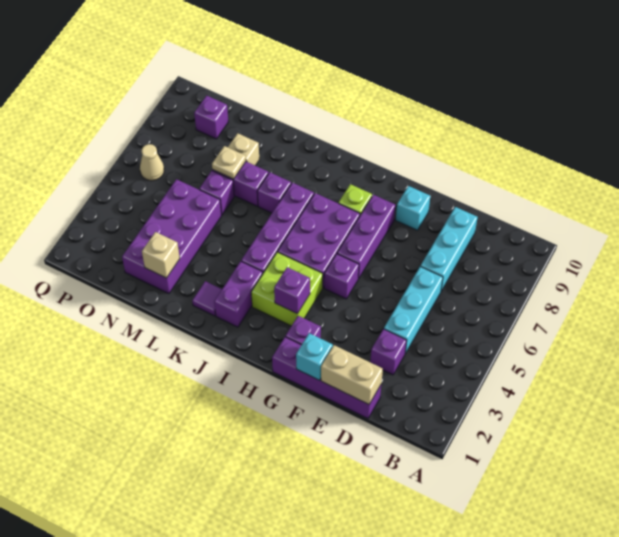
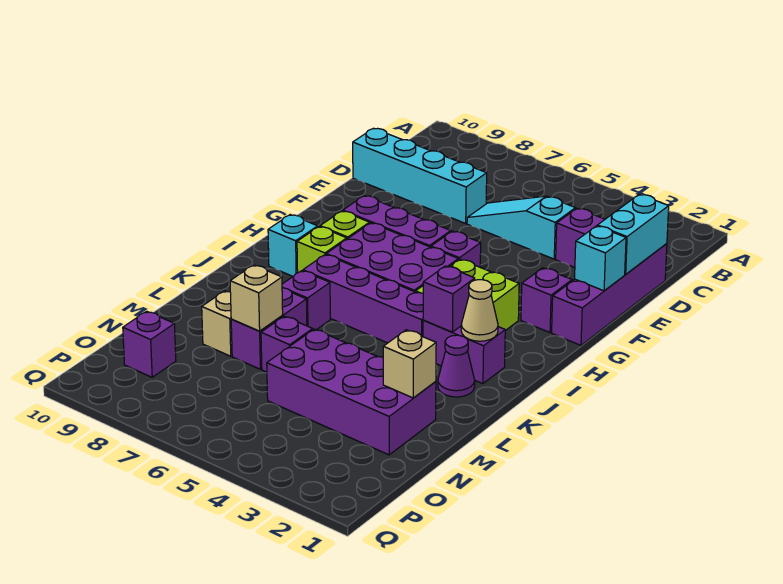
tan 1x2 brick [321,345,383,404] -> cyan 1x2 brick [597,194,669,274]
cyan 1x3 brick [384,266,443,354] -> cyan 1x3 slope [467,196,575,259]
cyan 1x3 brick [421,207,478,291] -> cyan 1x4 brick [353,128,487,223]
cyan 1x1 brick [396,186,430,230] -> cyan 1x1 brick moved to [268,215,318,276]
purple 1x1 brick [274,267,310,314] -> purple 1x1 brick moved to [423,266,475,332]
none -> lime 1x1 brick [297,227,347,273]
purple 1x1 tile [192,281,222,316] -> purple 1x1 cone [438,335,475,397]
tan 1x1 plate [212,146,246,179] -> tan 1x1 brick [230,265,283,331]
tan 1x1 cone [140,144,164,181] -> tan 1x1 cone moved to [461,280,498,341]

